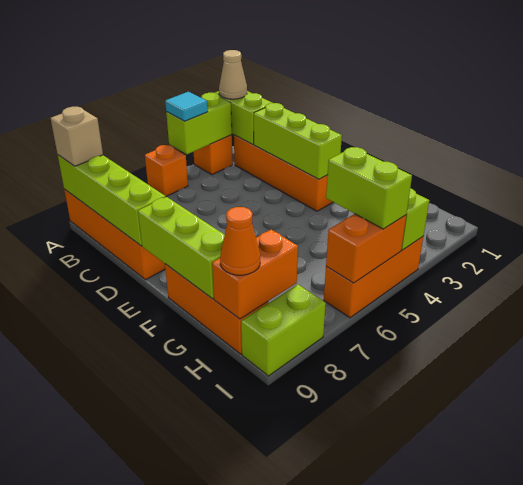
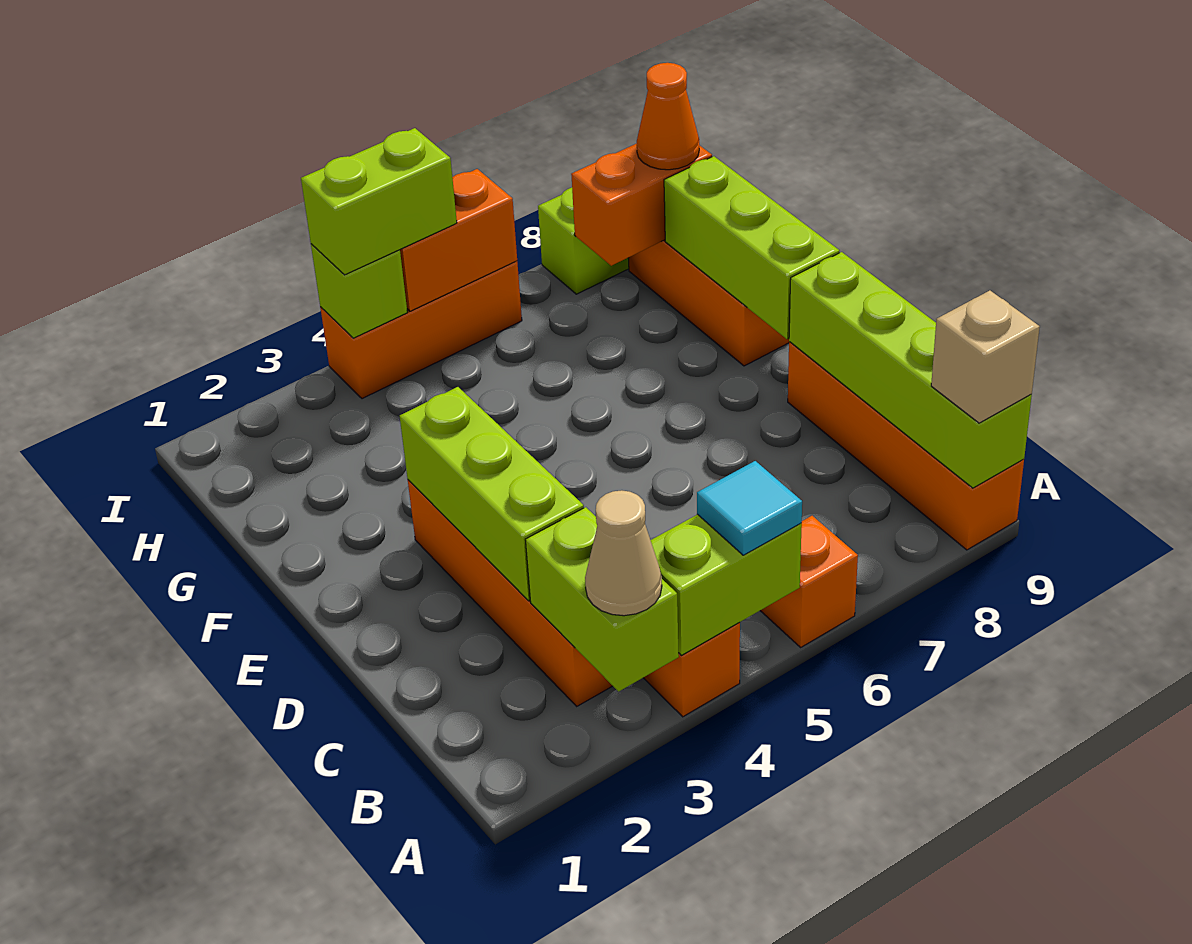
lime 1x2 brick [326,147,412,229] -> lime 1x2 brick turned to [301,128,457,275]

